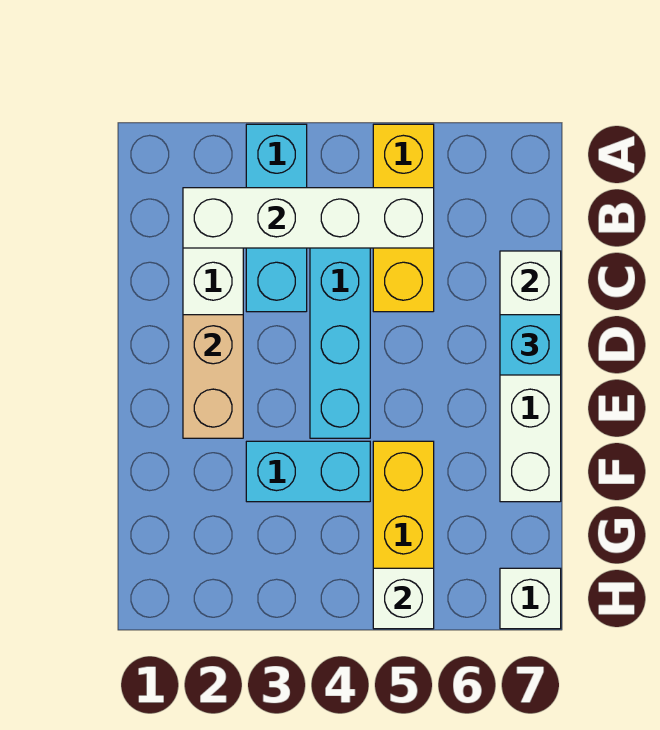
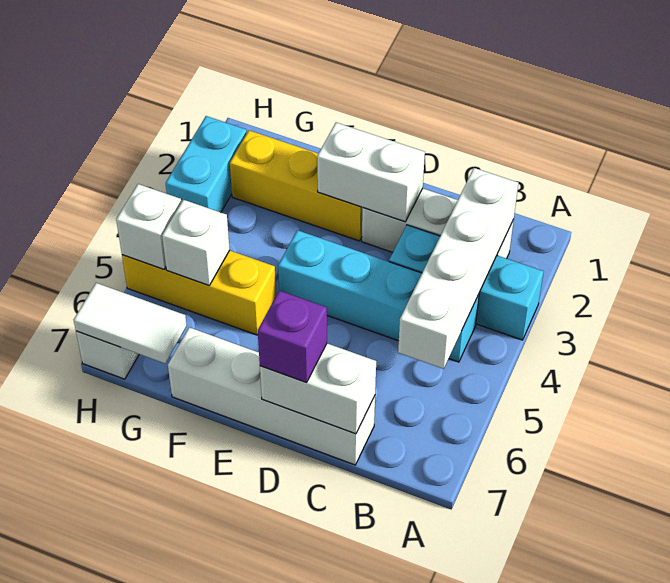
yellow 1x3 brick [373,124,434,312] -> yellow 1x3 brick moved to [230,130,363,241]
tan 1x2 brick [183,315,243,438] -> white 1x2 brick [317,123,425,222]
cyan 1x1 brick [500,315,561,375] -> purple 1x1 brick [258,291,327,382]
cyan 1x2 brick [246,441,370,502] -> cyan 1x2 brick moved to [166,116,247,212]
none -> white 1x1 brick [162,200,230,285]
none -> white 1x2 tile [74,283,187,363]

